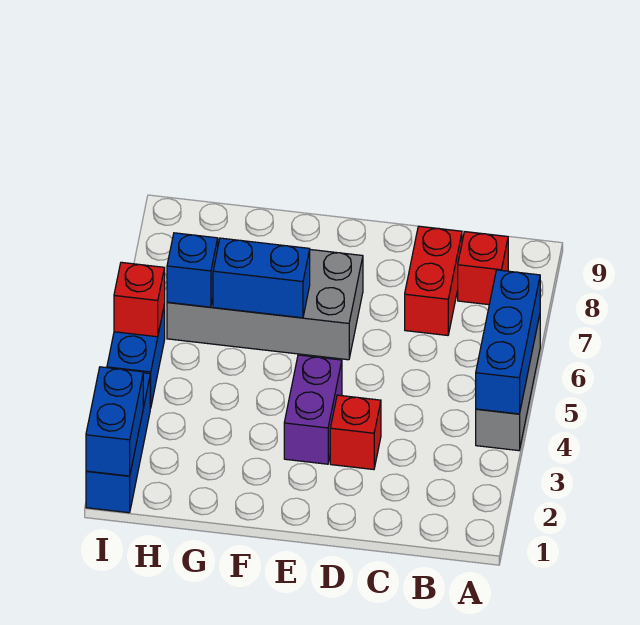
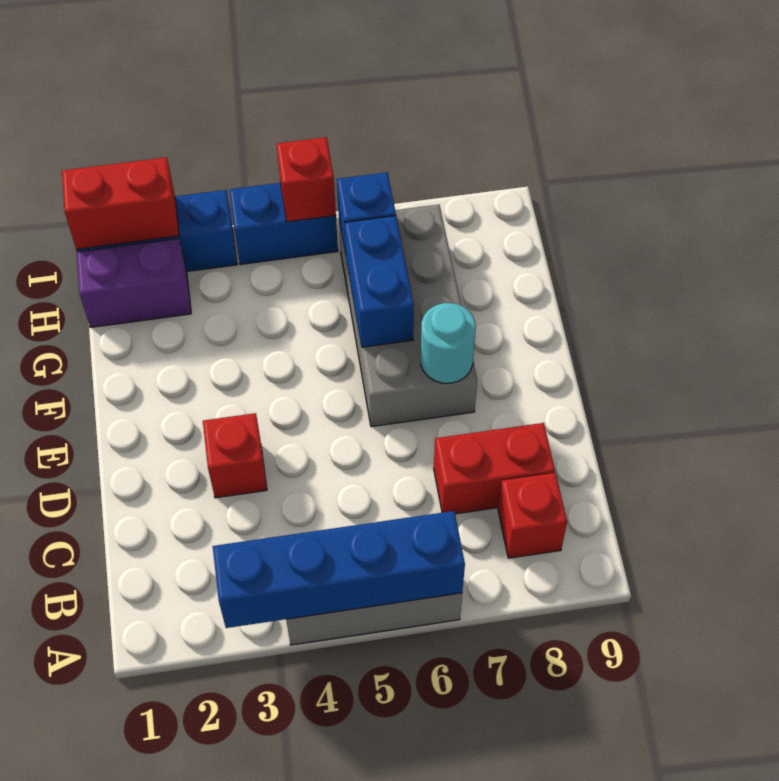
blue 1x3 brick [476,270,540,414] -> blue 1x4 brick [213,511,465,628]
purple 1x2 brick [284,355,342,464] -> purple 1x2 brick moved to [76,238,191,327]
none -> cyan 1x1 round brick [421,303,476,383]
blue 1x2 brick [86,367,143,476] -> red 1x2 brick [62,157,179,250]

